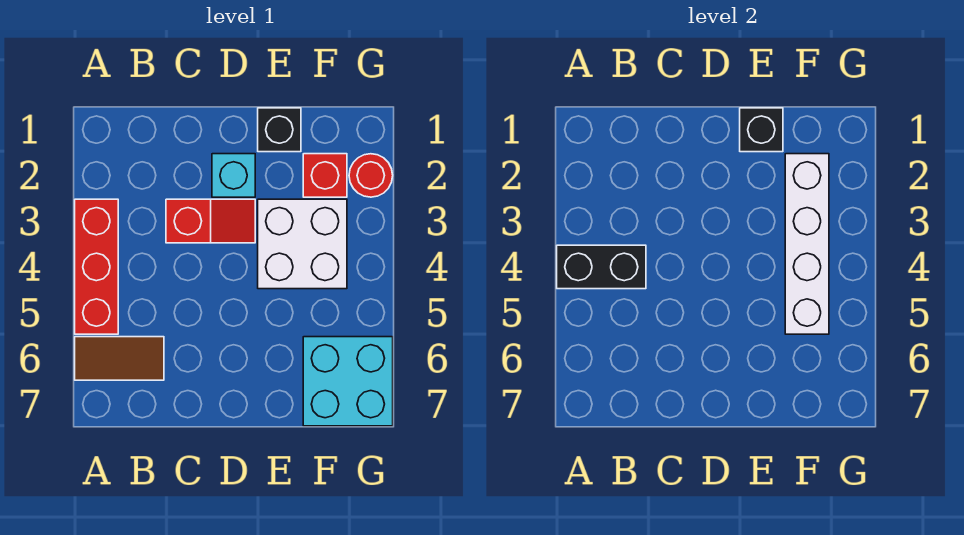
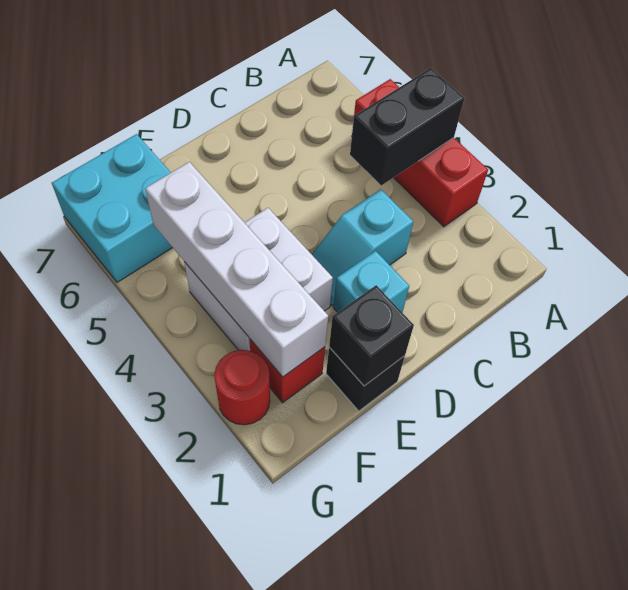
brown 1x2 tile [75,337,164,380] -> none
red 1x2 slope [166,199,255,243] -> cyan 1x2 slope [312,189,413,306]

